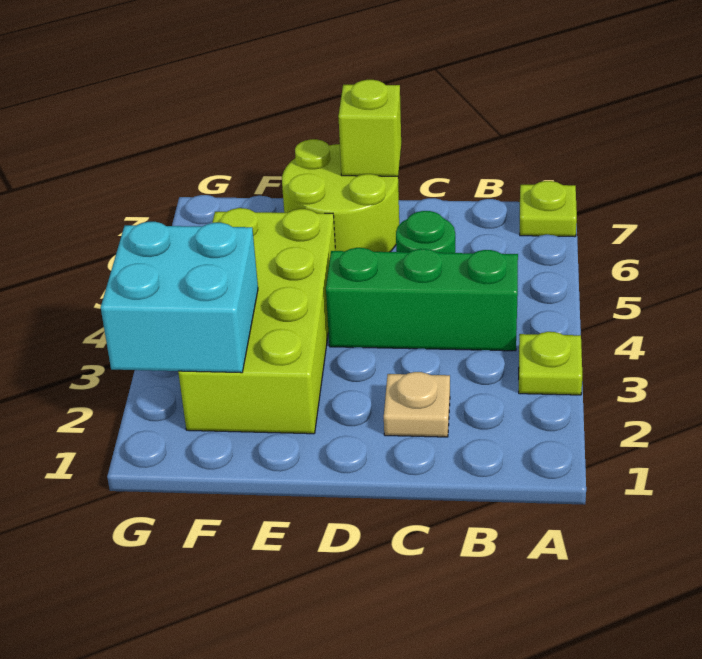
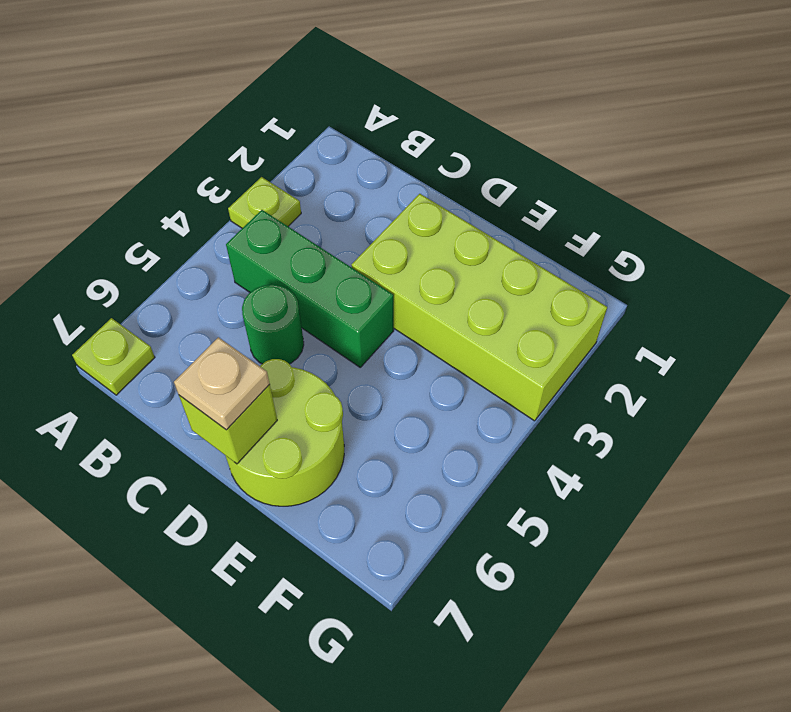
tan 1x1 plate [384,372,450,437] -> tan 1x1 plate moved to [174,337,270,430]
lime 2x4 brick [178,208,335,434] -> lime 2x4 brick turned to [351,194,607,421]
cyan 2x2 brick [101,222,258,373] -> none

